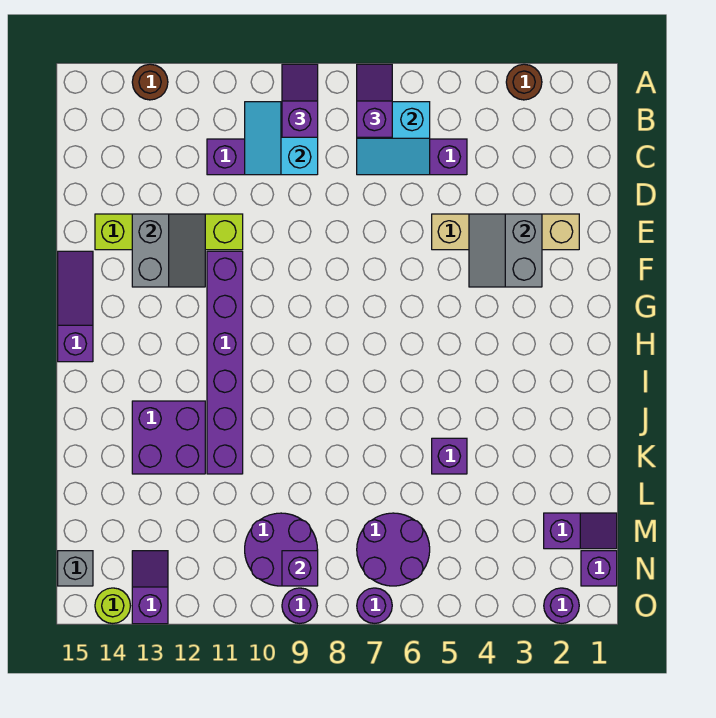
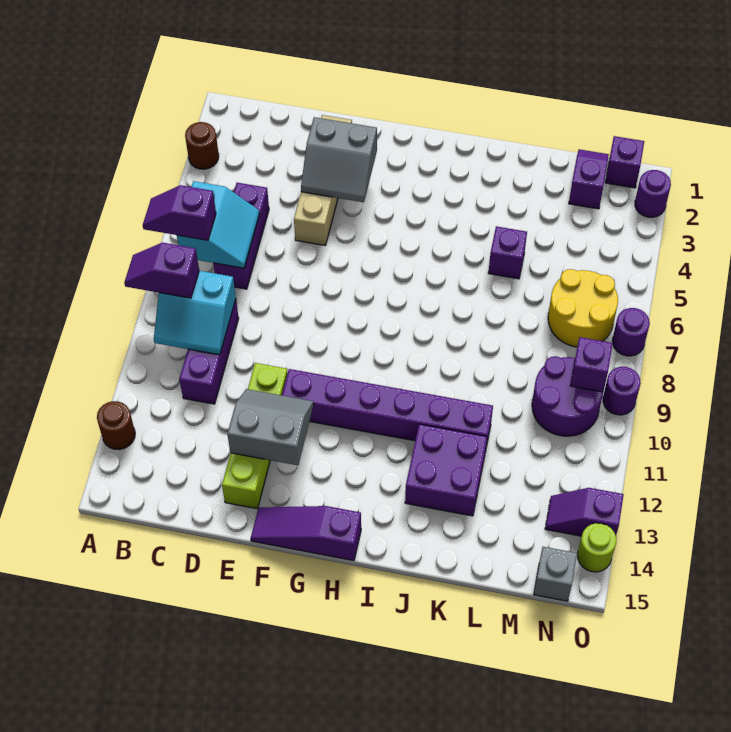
purple 2x2 round brick [357,513,430,586] -> yellow 2x2 round brick [548,269,618,347]

